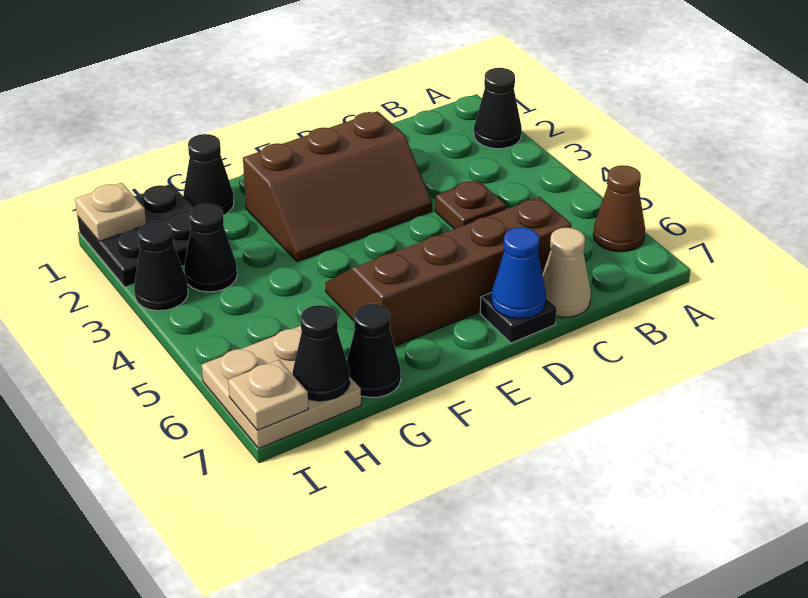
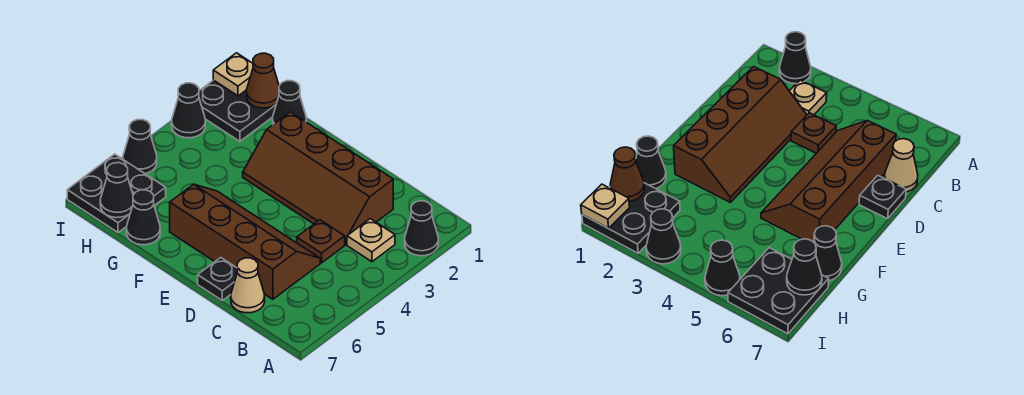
brown 1x1 cone [593,165,645,252] -> brown 1x1 cone moved to [247,53,279,108]
brown 2x3 slope [243,111,432,262] -> brown 2x4 slope [243,112,393,245]
blue 1x1 cone [491,227,546,319] -> none
black 1x1 cone [184,204,237,292] -> black 1x1 cone moved to [123,120,157,174]
tan 2x2 plate [202,326,361,449] -> black 2x2 plate [67,154,166,232]
tan 1x1 plate [228,360,308,430] -> tan 1x1 plate moved to [347,219,395,262]

